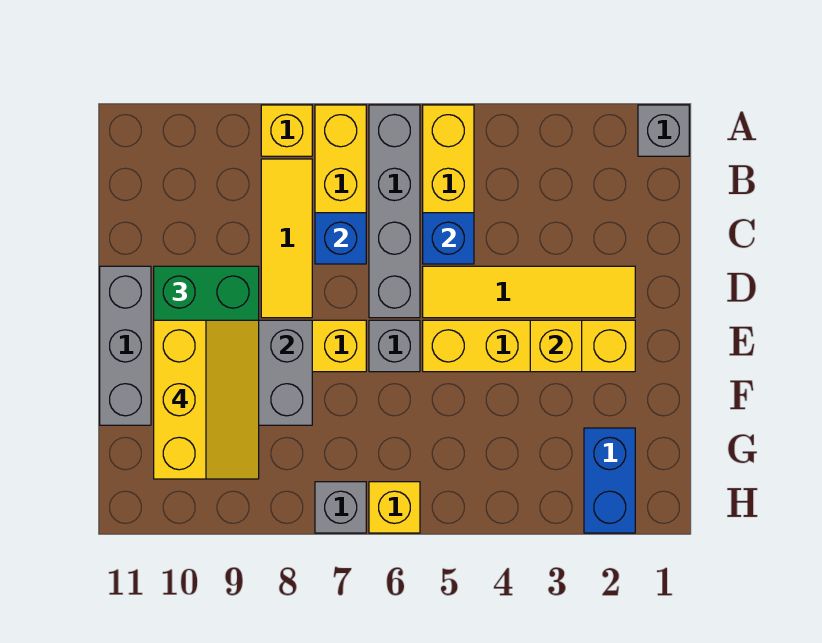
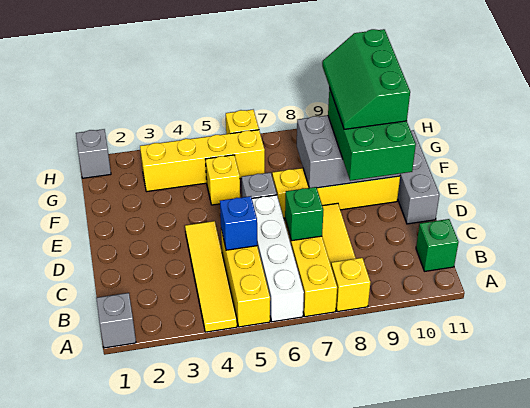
grey 1x4 brick [369,105,420,318] -> white 1x4 brick [252,195,304,322]
none -> green 1x1 brick [416,219,459,271]
blue 1x1 brick [315,213,366,264] -> green 1x1 brick [285,187,323,241]
yellow 1x4 tile [423,266,635,318] -> yellow 1x4 tile turned to [185,221,237,332]
yellow 1x4 brick [423,320,635,372] -> yellow 1x4 brick moved to [140,130,265,192]
yellow 1x1 brick [530,320,582,372] -> yellow 1x1 brick moved to [205,155,240,205]
yellow 2x3 slope [154,320,259,479] -> green 2x3 slope [322,29,410,129]
blue 1x2 brick [584,428,635,533] -> none
grey 1x1 brick [315,482,366,533] -> grey 1x1 brick moved to [76,129,111,178]

